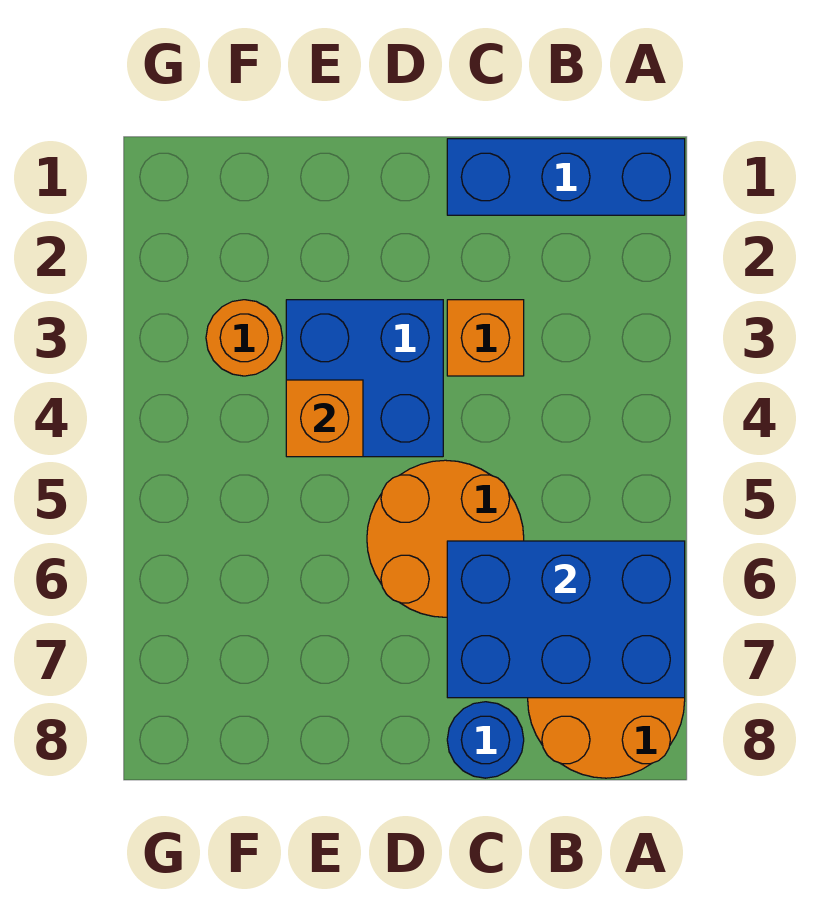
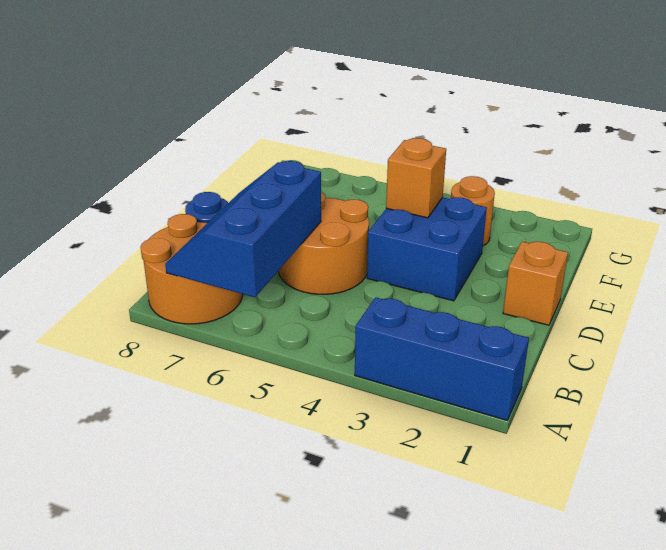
blue 1x3 brick [447,139,685,215] -> blue 1x3 brick turned to [355,297,529,420]
blue 2x3 brick [447,541,685,698] -> blue 2x3 slope [165,161,321,297]
orange 1x1 brick [447,300,524,376] -> orange 1x1 brick moved to [503,242,568,325]

